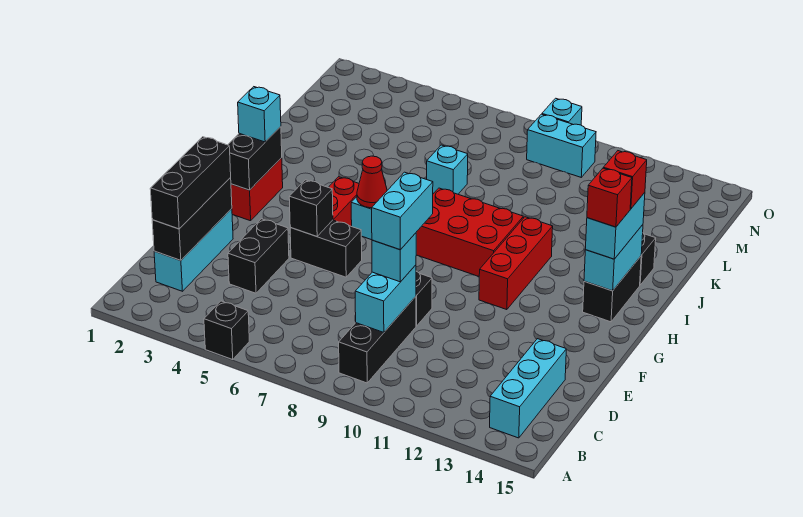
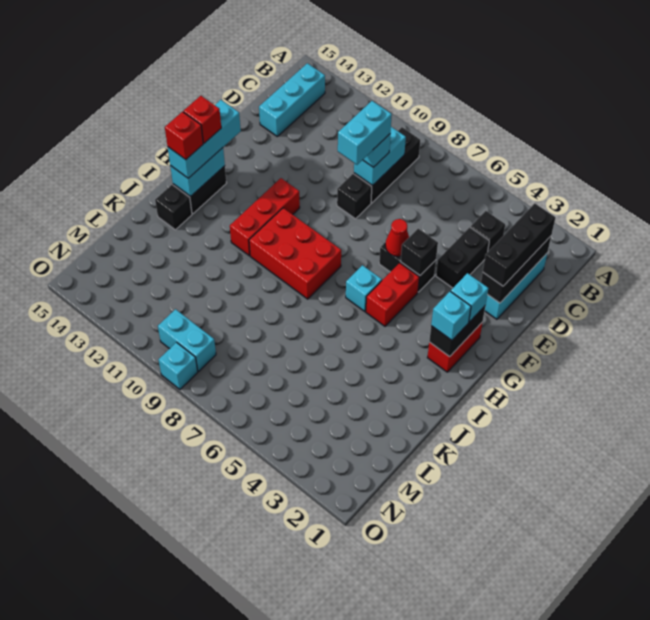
black 1x1 brick [204,301,249,359] -> black 1x1 brick moved to [470,211,505,251]
red 1x1 cone [357,156,387,208] -> red 1x1 cone moved to [385,219,409,257]
cyan 1x2 brick [585,193,645,259] -> cyan 1x3 brick [168,100,241,178]
cyan 1x1 brick [427,145,468,194] -> cyan 1x1 brick moved to [451,273,488,322]

